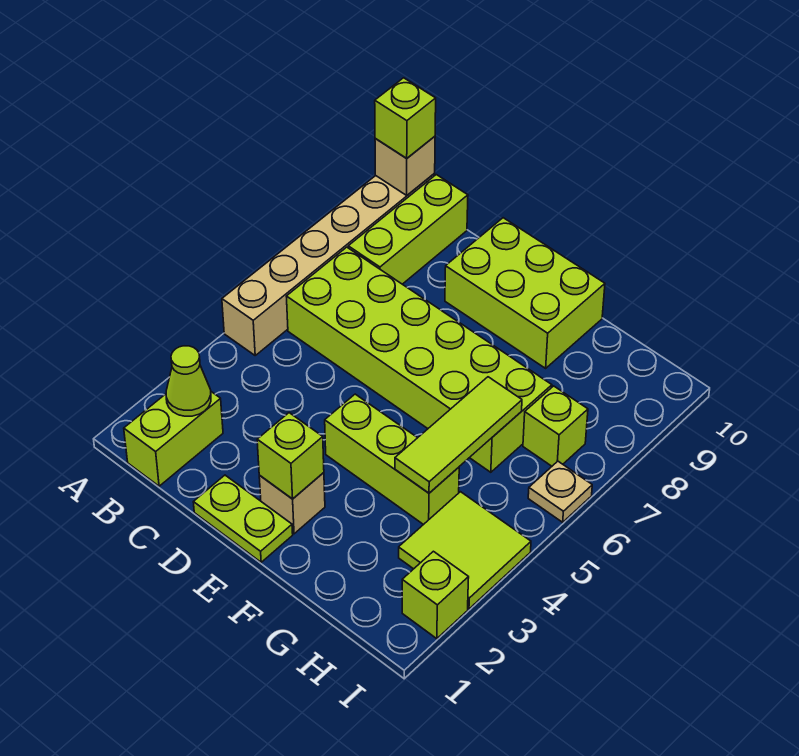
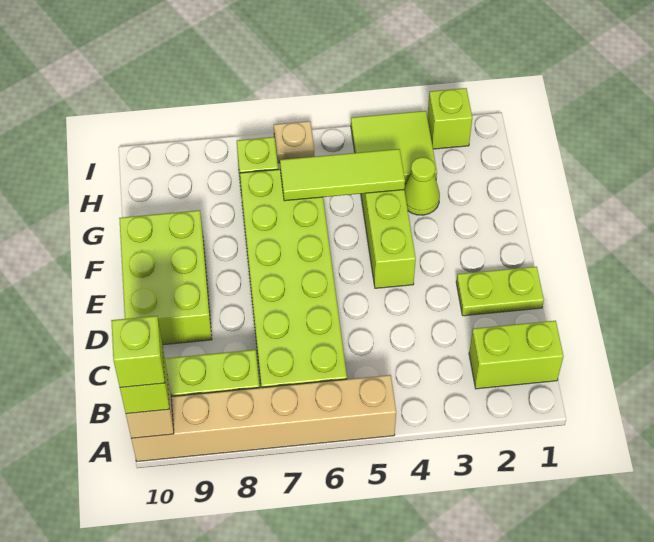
lime 1x1 cone [166,346,211,416] -> lime 1x1 cone moved to [404,157,440,215]
lime 1x2 plate [193,475,293,562] -> lime 1x2 plate turned to [456,267,544,316]
tan 1x1 brick [259,473,325,534] -> none
lime 1x1 brick [257,413,324,499] -> lime 1x1 brick moved to [111,316,165,388]

